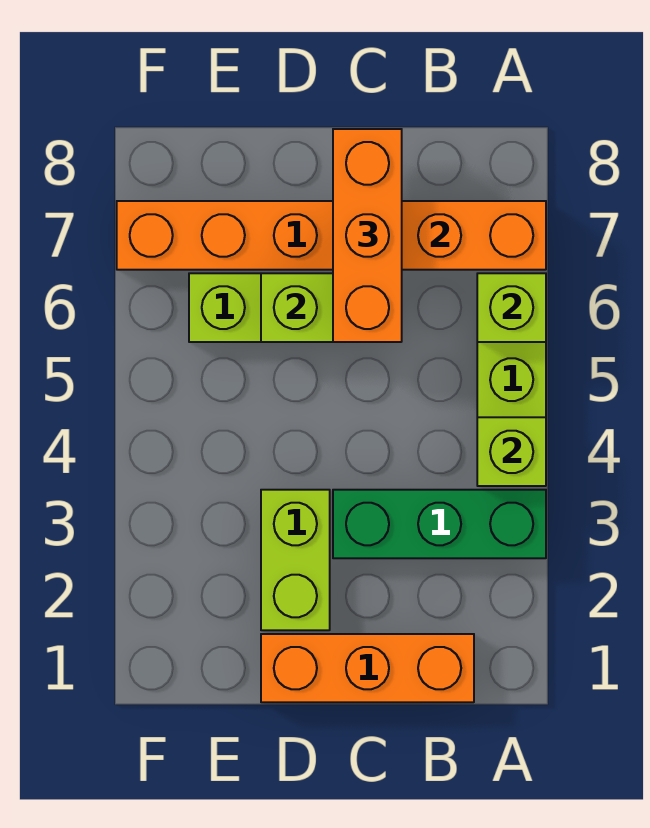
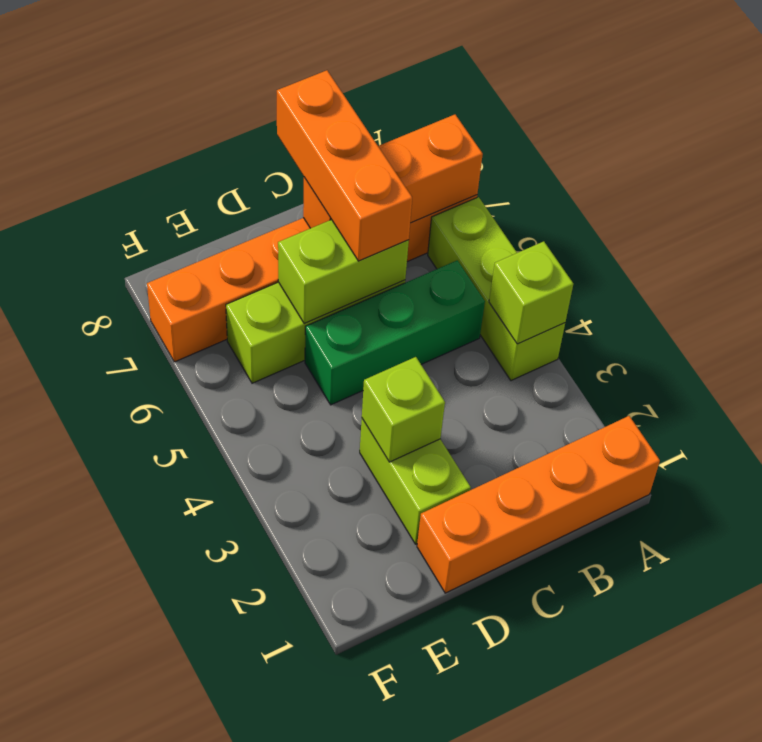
green 1x3 brick [333,490,546,558] -> green 1x3 brick moved to [305,260,485,405]
lime 1x1 brick [477,273,546,342] -> lime 1x1 brick moved to [362,357,445,462]
orange 1x3 brick [261,634,474,702] -> orange 1x4 brick [417,416,660,593]

